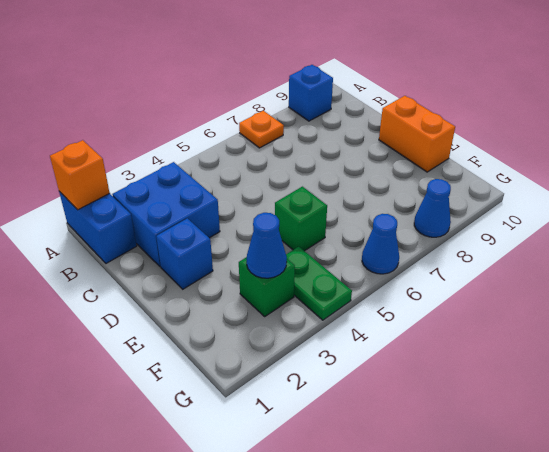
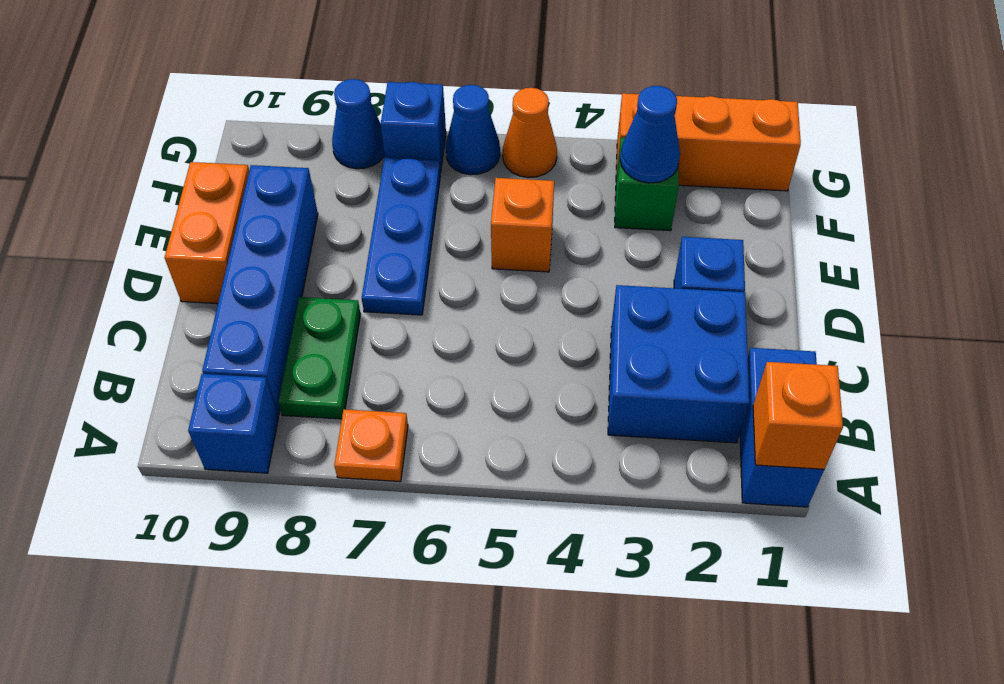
none -> blue 1x4 brick [202,165,318,415]
none -> blue 1x3 plate [362,158,440,315]
green 1x1 brick [275,187,327,251] -> orange 1x1 brick [491,178,554,272]
green 1x2 plate [286,247,352,320] -> green 1x2 plate moved to [278,297,360,419]
none -> orange 1x3 brick [616,93,801,191]
none -> orange 1x1 cone [503,88,557,178]
none -> blue 1x1 brick [381,82,446,173]

